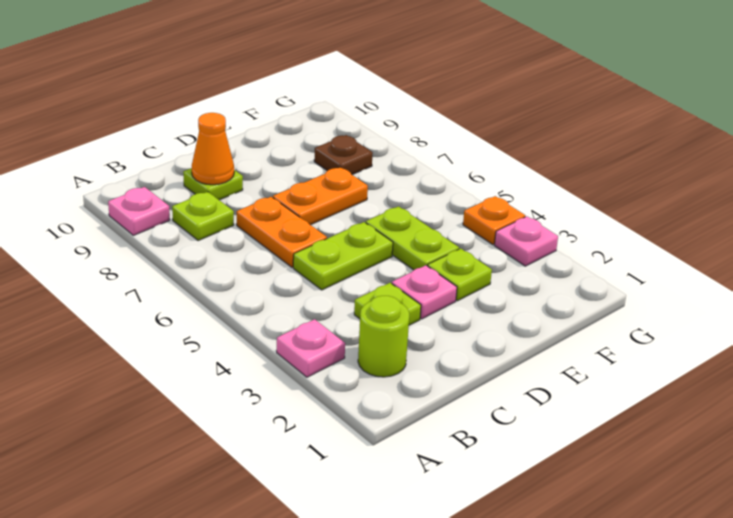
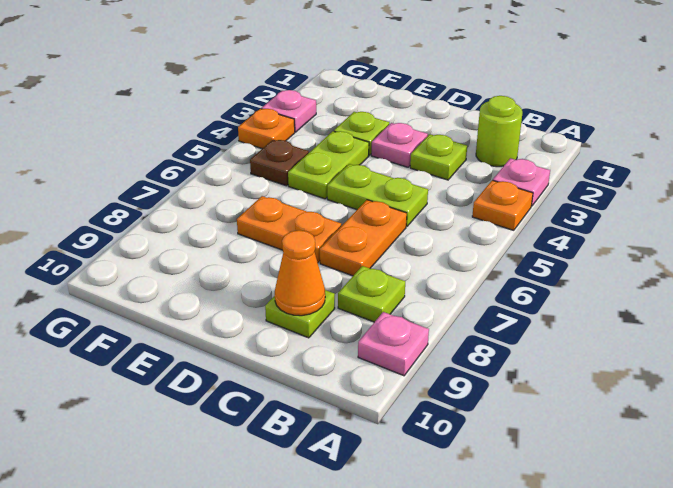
none -> orange 1x1 plate [472,180,533,230]
brown 1x1 plate [314,135,373,175] -> brown 1x1 plate moved to [250,140,309,186]

